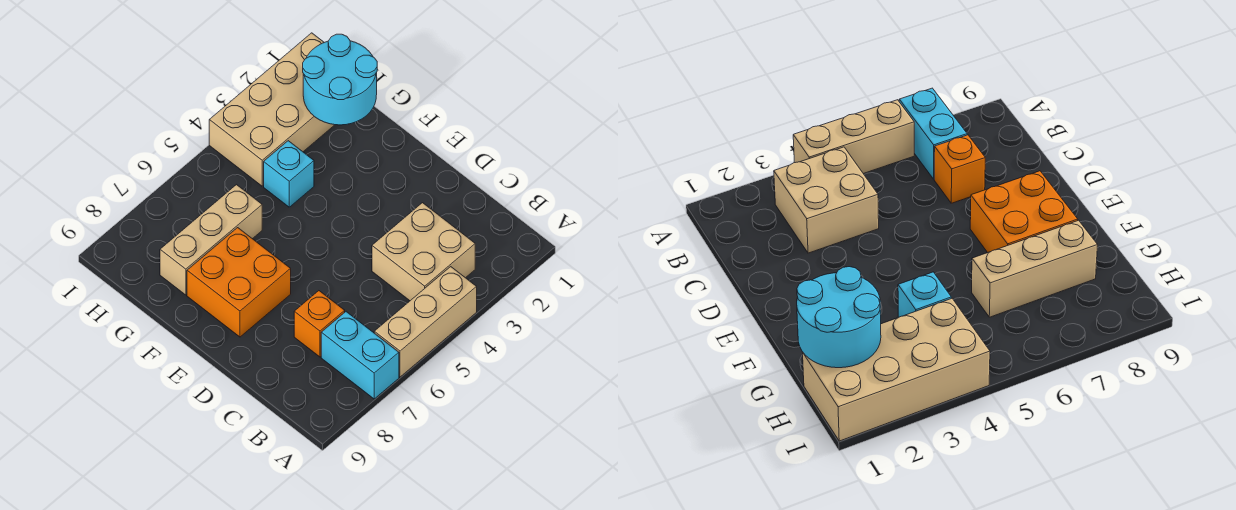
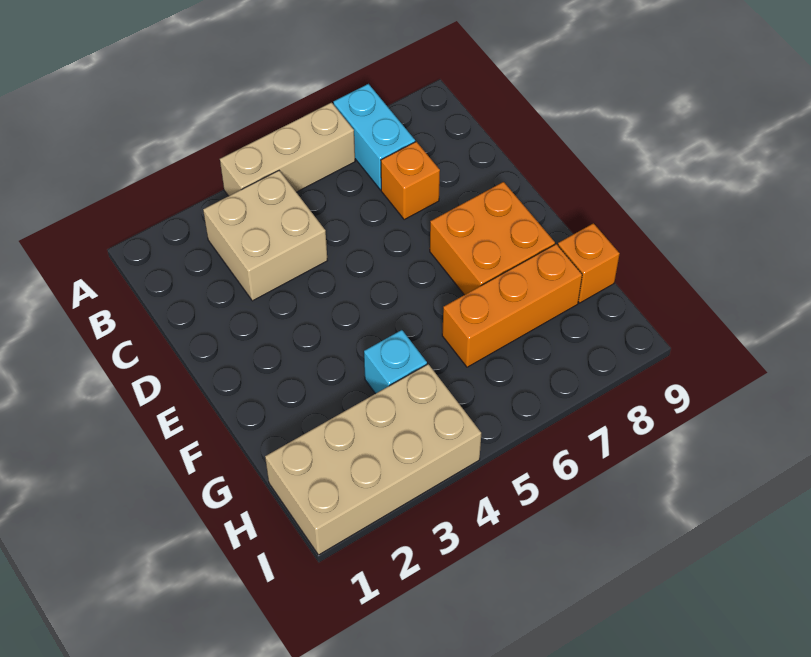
cyan 2x2 round brick [303,34,377,125] -> none
tan 1x3 brick [160,185,262,295] -> orange 1x3 brick [442,244,582,367]
none -> orange 1x1 brick [558,223,620,303]

